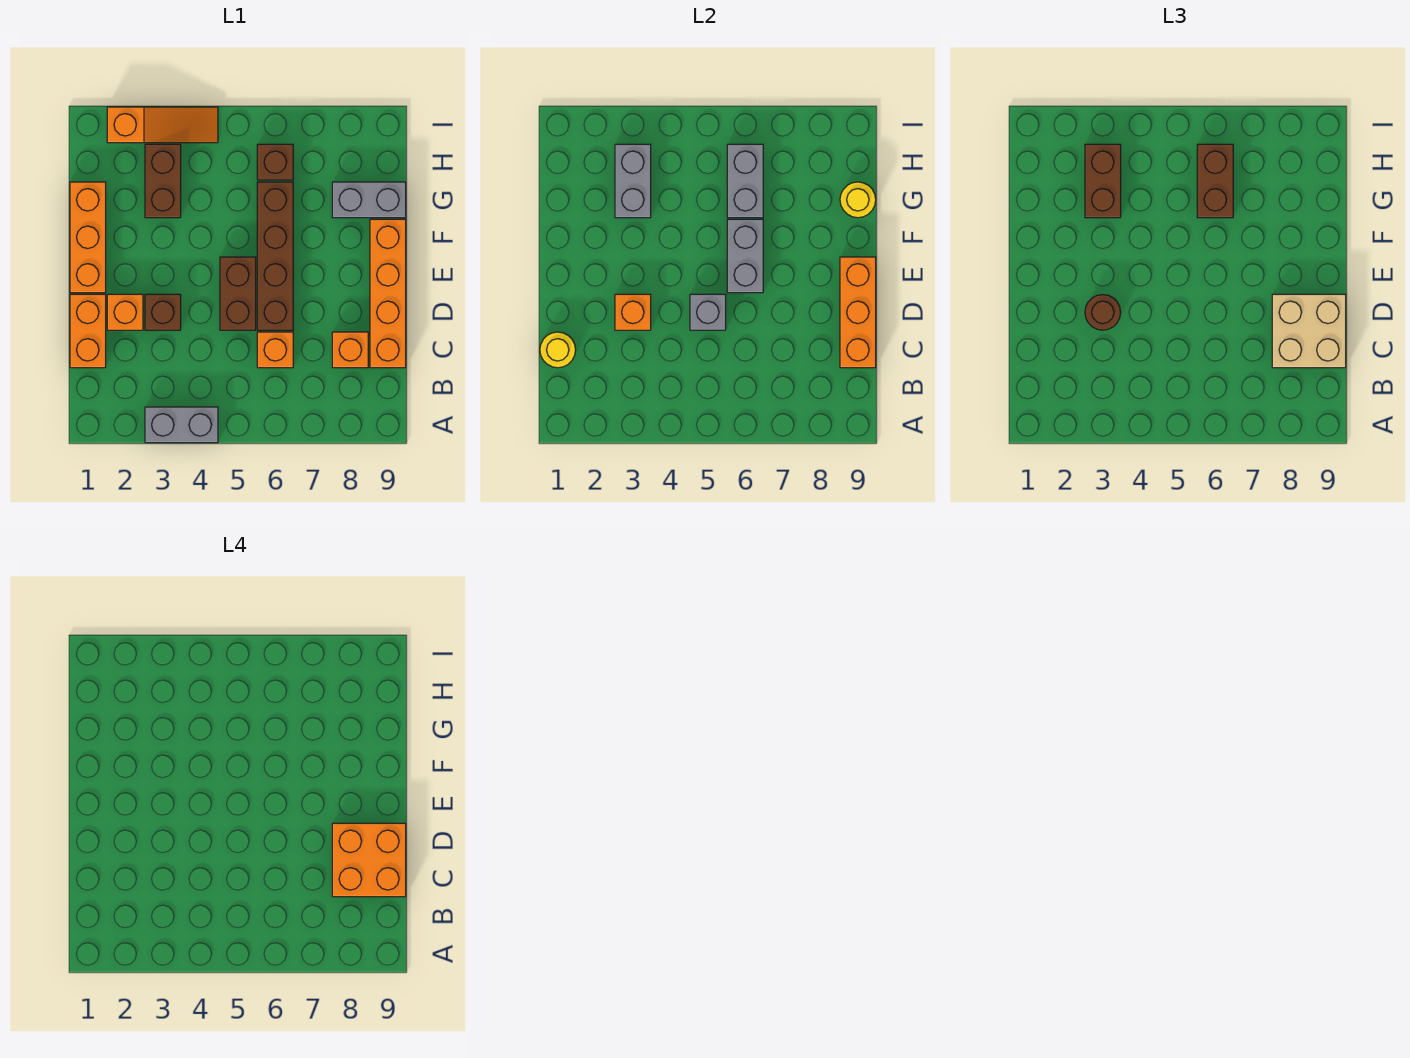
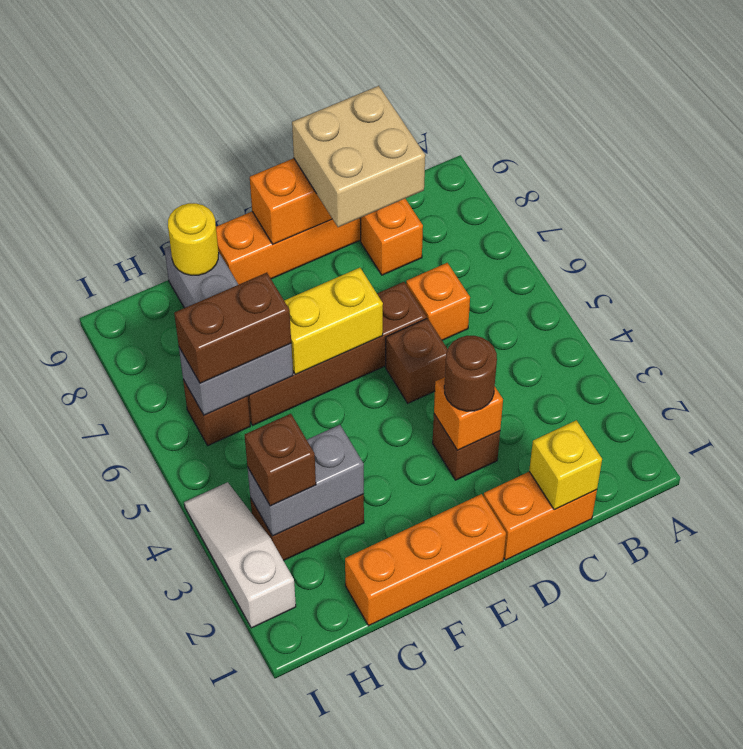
grey 1x2 brick [145,407,218,443] -> none
yellow 1x1 round brick [540,332,576,368] -> yellow 1x1 brick [529,420,602,510]
orange 2x2 brick [332,823,406,897] -> none
orange 1x1 brick [107,294,143,330] -> none
brown 1x2 brick [220,257,256,330] -> brown 1x1 brick [386,318,448,403]
grey 1x1 brick [690,294,726,330] -> none
grey 1x2 brick [727,219,763,293] -> yellow 1x2 brick [284,268,383,374]
brown 1x2 brick [1085,144,1121,218] -> brown 1x1 brick [245,414,316,506]
orange 1x3 slope [107,107,218,143] -> white 1x3 slope [184,482,296,628]

